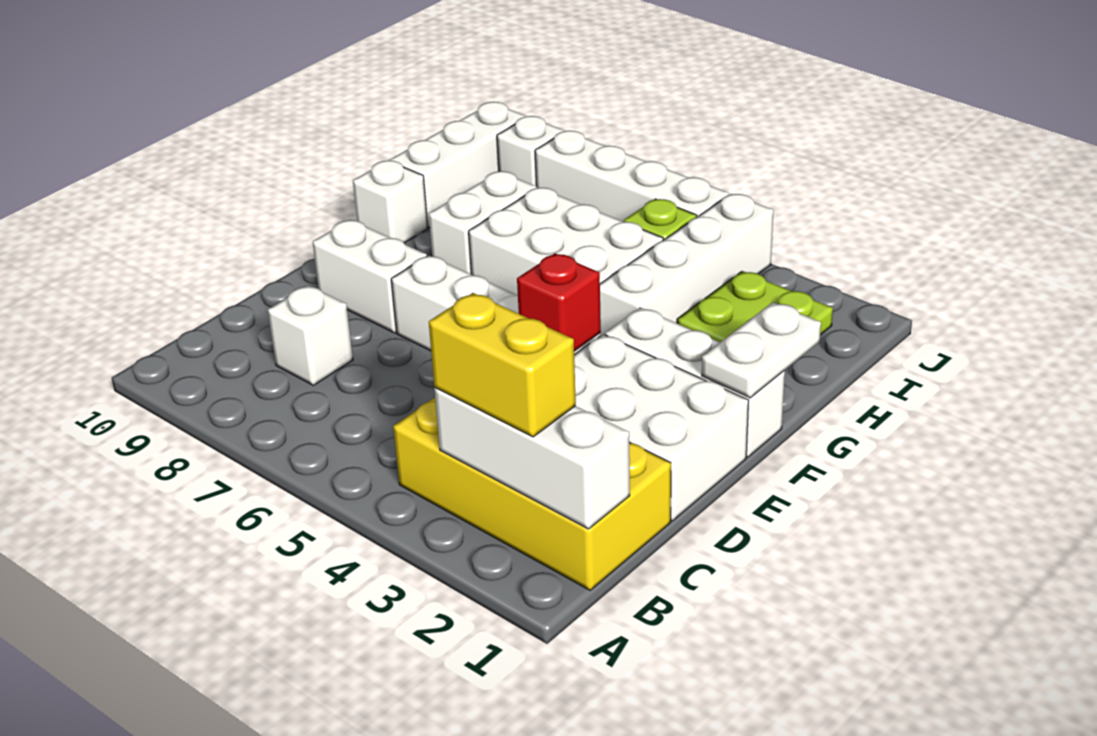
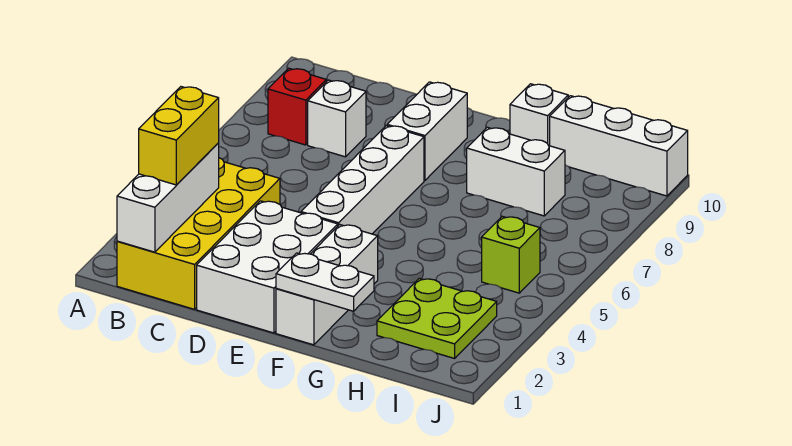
red 1x1 brick [517,253,601,351] -> red 1x1 brick moved to [268,68,326,145]
white 1x4 brick [600,194,774,335] -> none
white 2x3 brick [469,188,663,295] -> none
white 1x4 brick [535,131,729,222] -> none
white 1x1 brick [497,116,564,187] -> none

